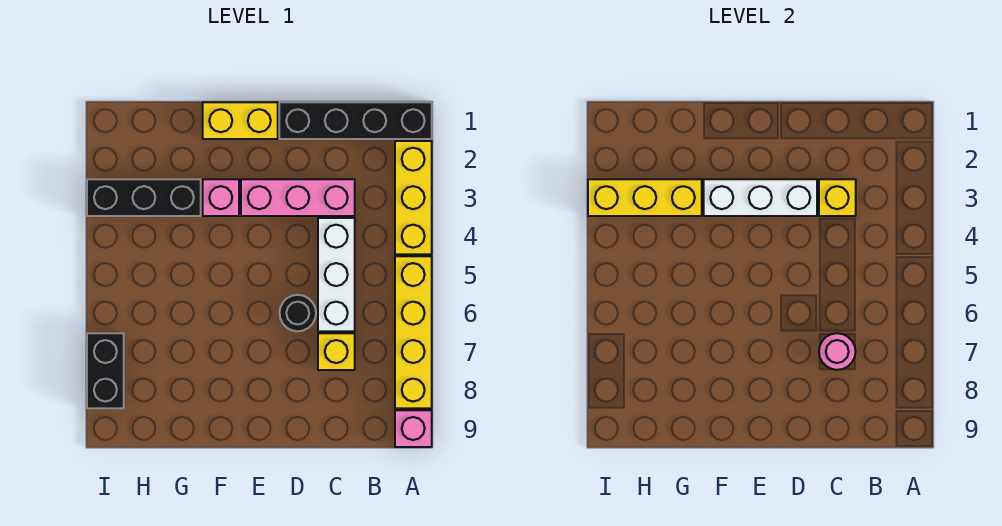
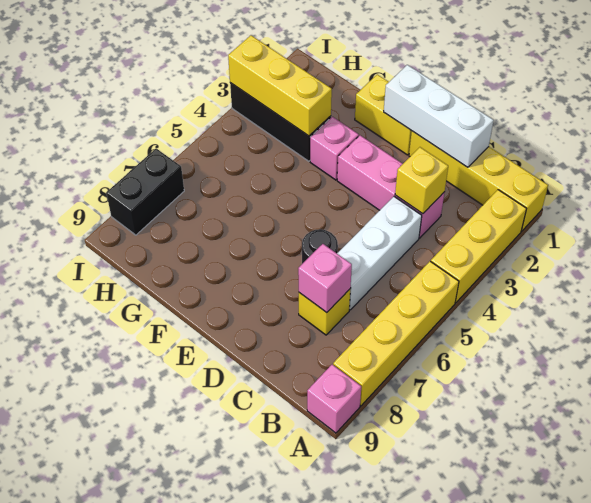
black 1x4 brick [279,102,432,139] -> yellow 1x4 brick [409,131,548,231]
pink 1x1 round brick [819,333,856,370] -> pink 1x1 brick [298,244,352,313]
white 1x3 brick [704,179,817,216] -> white 1x3 brick moved to [384,65,494,167]

